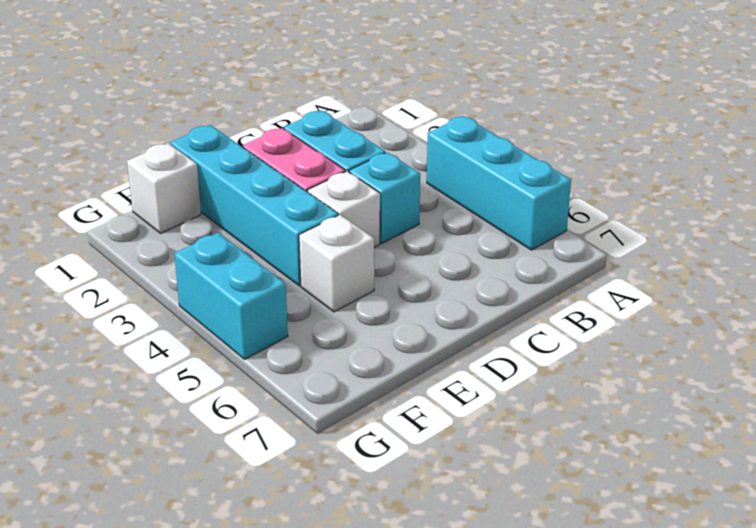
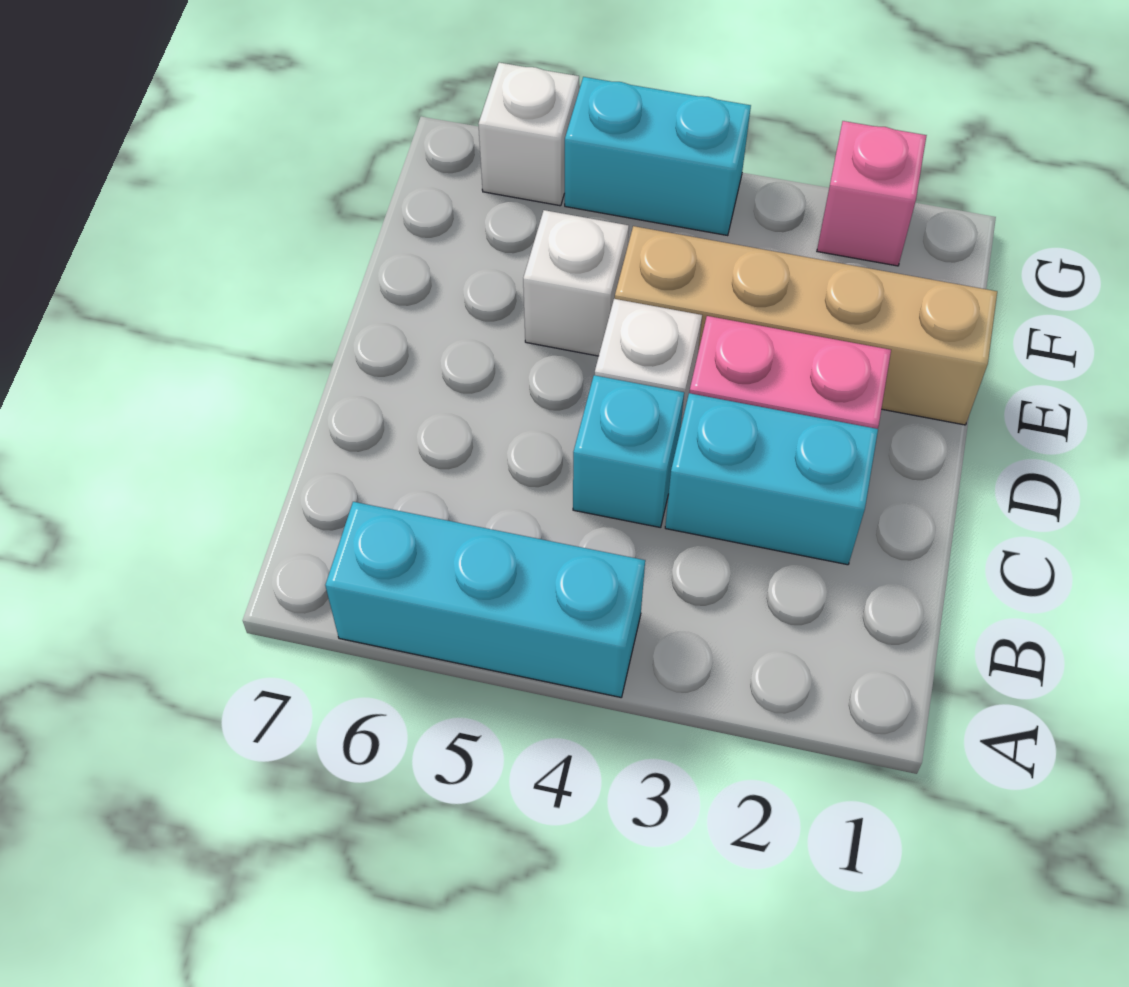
cyan 1x4 brick [170,125,338,286] -> tan 1x4 brick [615,226,997,425]
white 1x1 brick [127,143,201,233] -> white 1x1 brick moved to [478,63,579,206]
none -> pink 1x1 brick [817,121,927,266]

